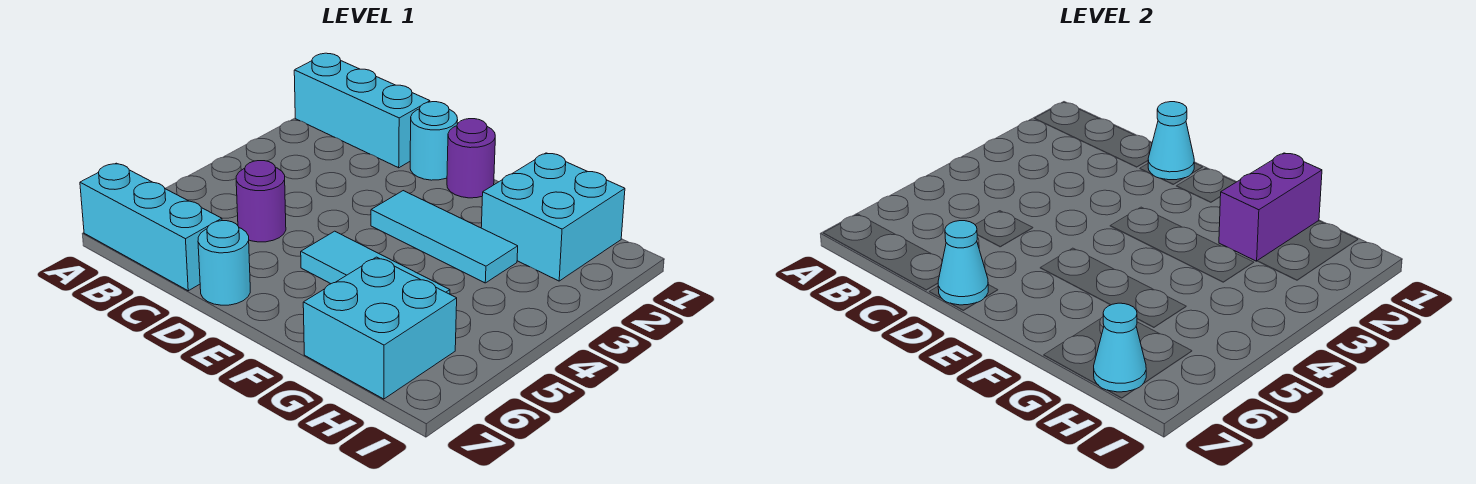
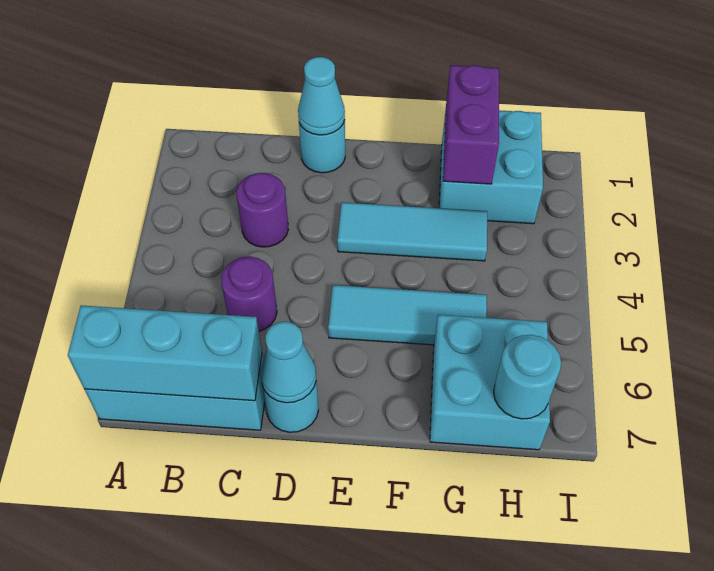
cyan 1x3 brick [294,53,430,168] -> cyan 1x3 brick moved to [68,305,262,401]
purple 1x1 round brick [447,119,495,198] -> purple 1x1 round brick moved to [236,173,289,247]
cyan 1x1 cone [1094,303,1146,392] -> cyan 1x1 round brick [494,335,561,419]

